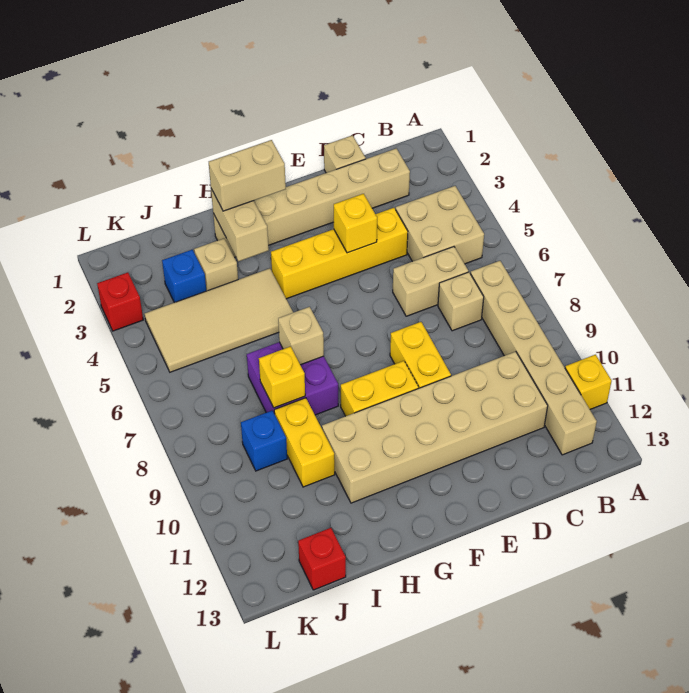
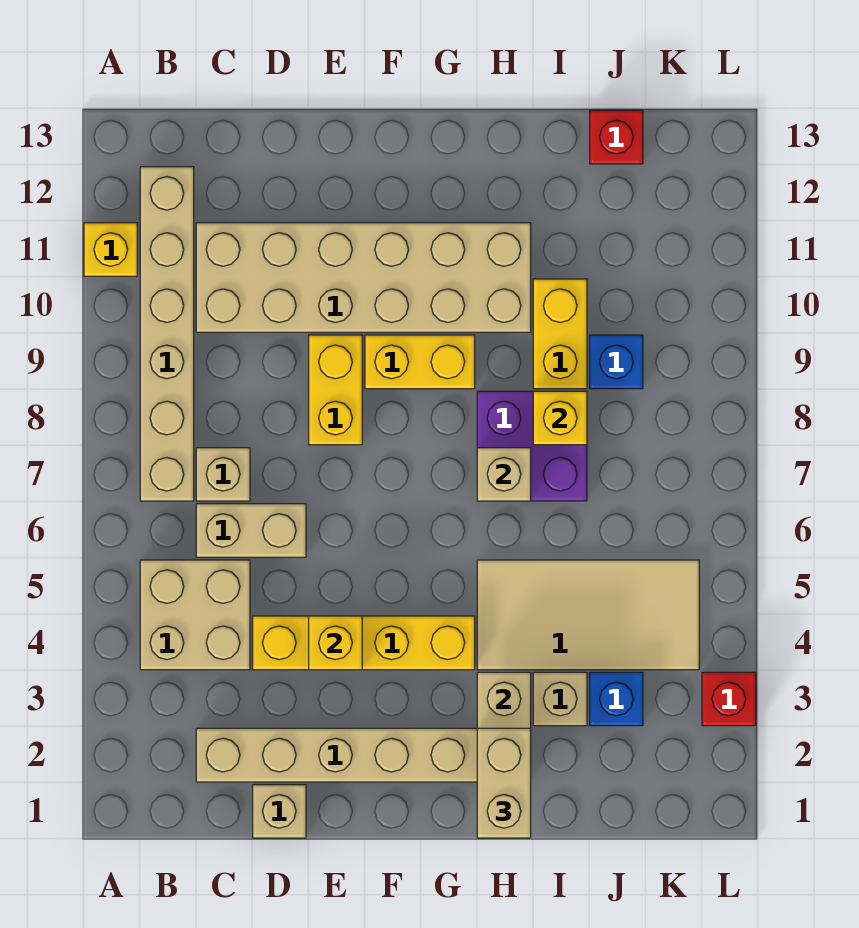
tan 1x2 brick [209,140,286,211] -> tan 1x2 brick turned to [477,728,531,838]

